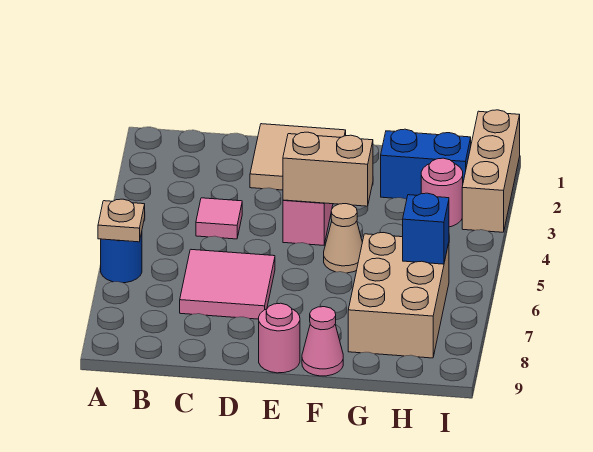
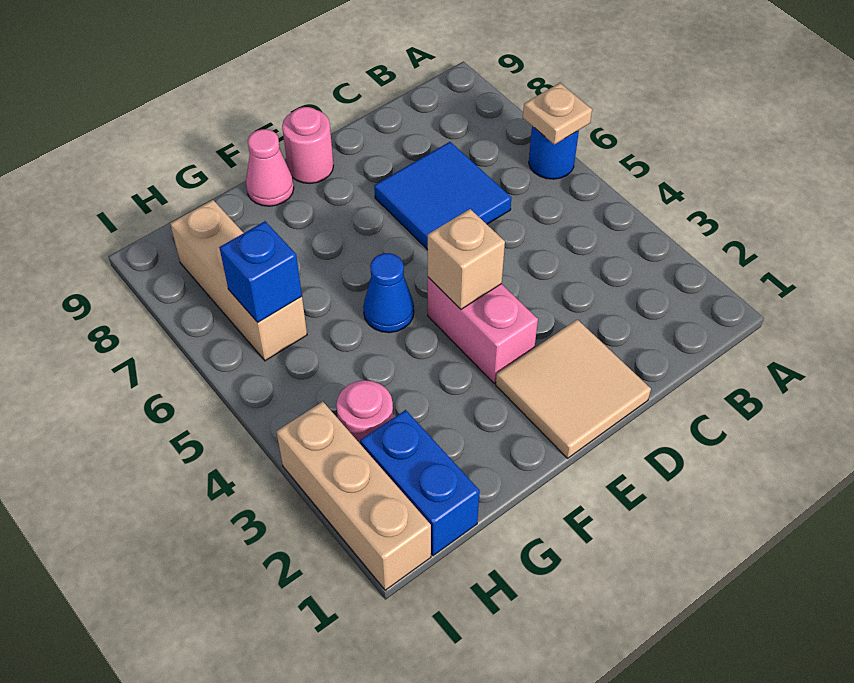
pink 1x1 tile [196,198,242,239] -> none
pink 2x2 tile [180,249,275,319] -> blue 2x2 tile [374,142,511,250]
tan 1x2 brick [283,132,373,206] -> tan 1x1 brick [428,209,505,309]
tan 1x1 cone [324,204,362,273] -> blue 1x1 cone [363,253,414,333]
blue 1x2 brick [381,129,471,199] -> blue 1x2 brick turned to [360,410,480,556]
tan 2x3 brick [348,233,449,358] -> tan 1x3 brick [170,200,307,361]

